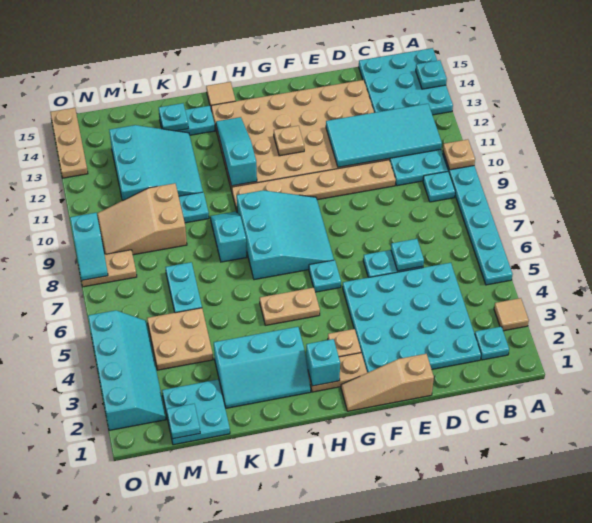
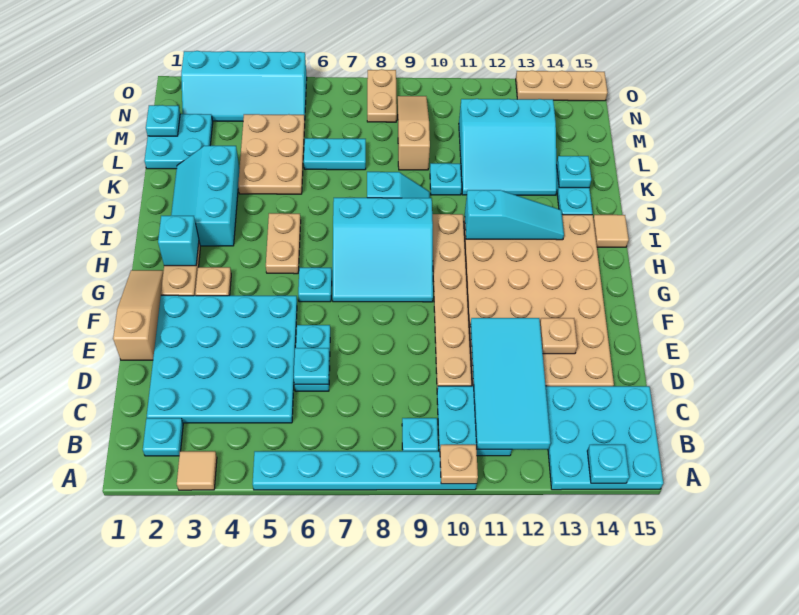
tan 1x1 plate [274,126,304,156] -> tan 1x1 plate moved to [540,318,577,354]
tan 2x2 plate [147,308,213,370] -> tan 2x3 plate [238,114,305,194]
tan 2x3 slope [97,183,187,255] -> tan 1x3 slope [398,96,430,170]
cyan 1x2 slope [70,213,108,281] -> none

